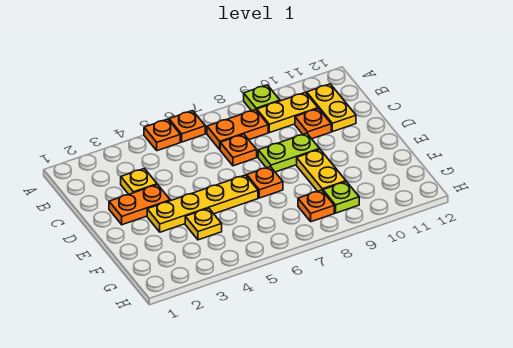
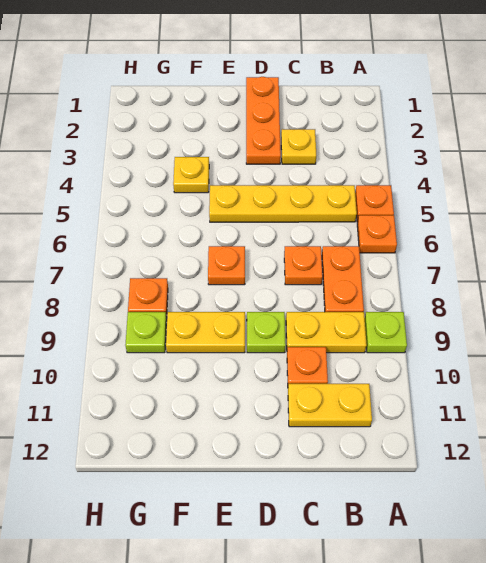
yellow 1x2 plate [257,93,318,133] -> yellow 1x2 plate turned to [286,312,367,353]
orange 1x2 plate [109,185,170,225] -> orange 1x3 plate [246,77,281,164]
lime 1x2 plate [258,133,320,172] -> lime 1x1 plate [247,312,286,353]
yellow 1x4 plate [147,175,258,232] -> yellow 1x4 plate turned to [209,185,357,222]

